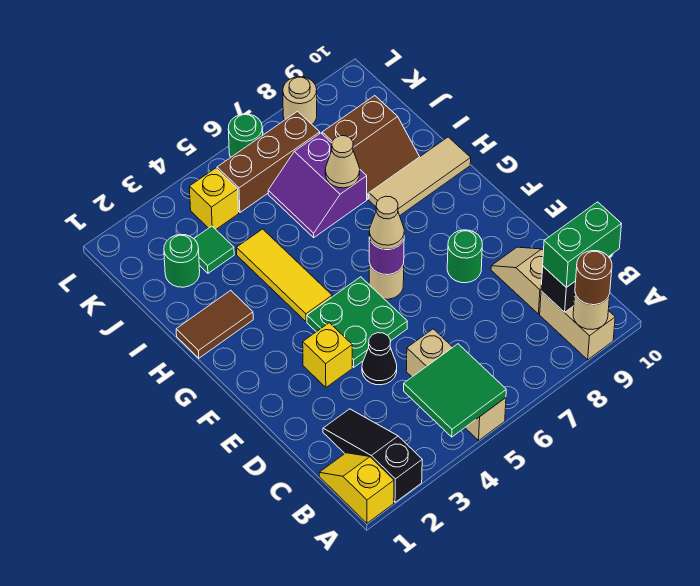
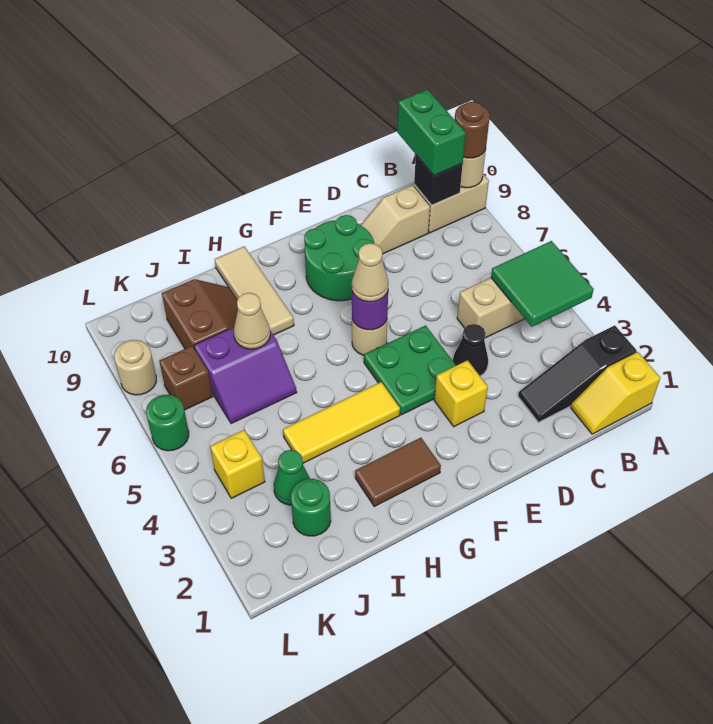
green 1x1 round brick [447,230,482,283] -> green 2x2 round brick [304,215,374,301]
brown 1x2 tile [176,290,253,358] -> brown 1x2 tile turned to [355,438,441,506]
green 1x1 tile [194,226,234,273] -> green 1x1 cone [274,450,310,505]
brown 1x3 brick [217,111,320,212] -> brown 1x1 brick [159,346,213,410]

